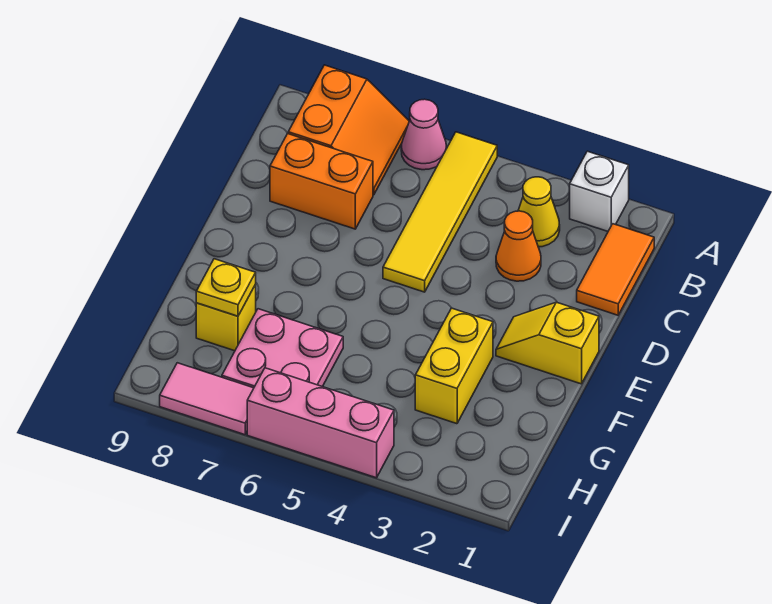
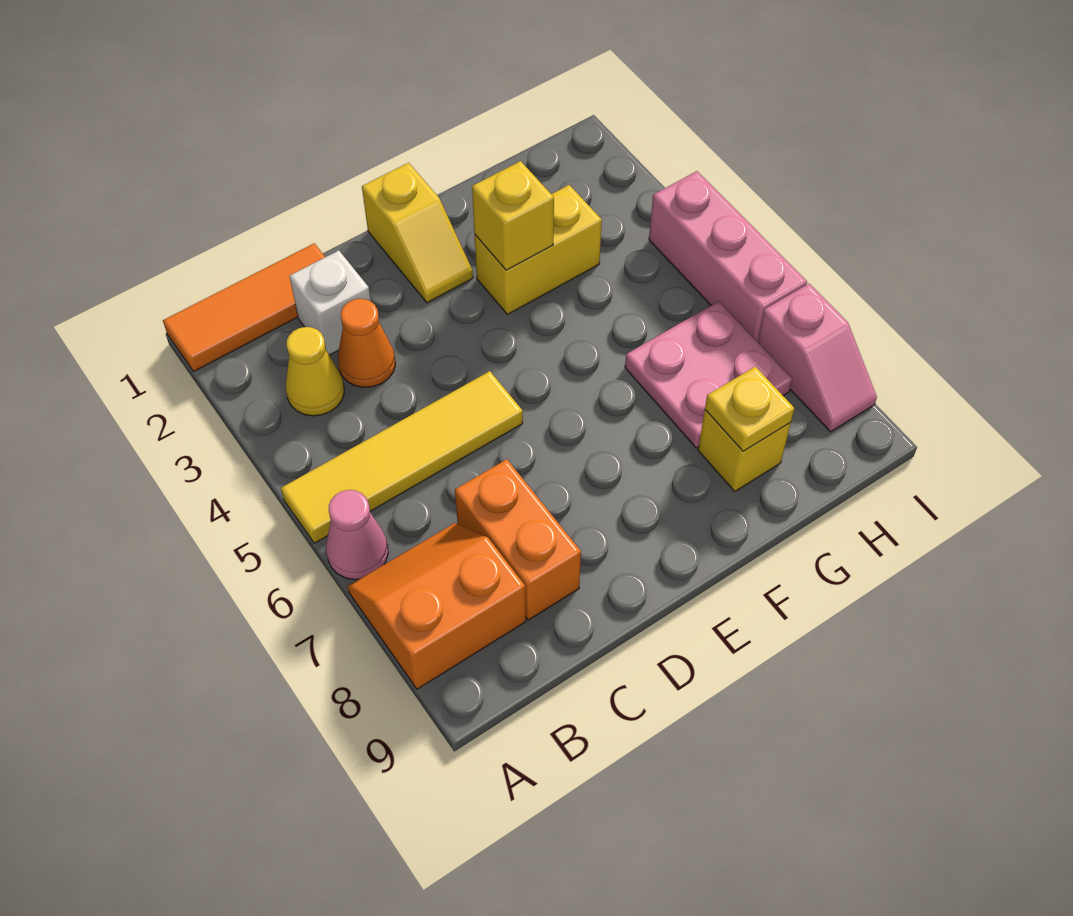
white 1x1 brick [570,151,629,231] -> white 1x1 brick moved to [290,250,371,355]
orange 1x2 tile [577,224,654,315] -> orange 1x3 tile [163,243,325,371]
none -> yellow 1x1 brick [472,161,554,270]
pink 1x2 tile [160,363,254,435] -> pink 1x2 slope [758,284,877,432]

